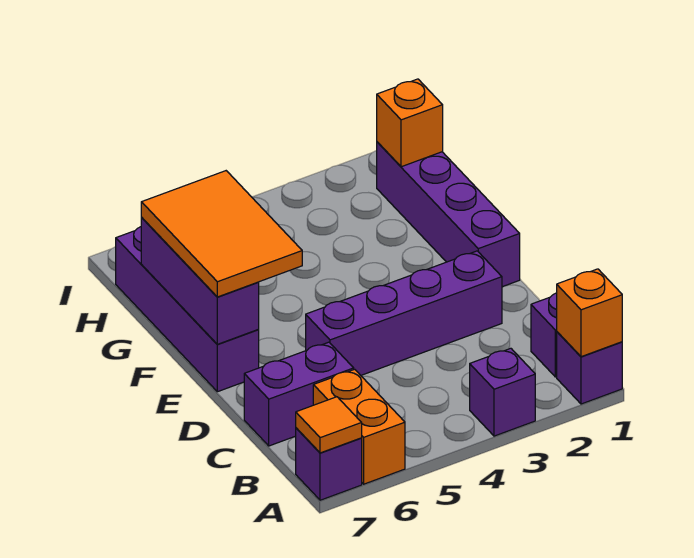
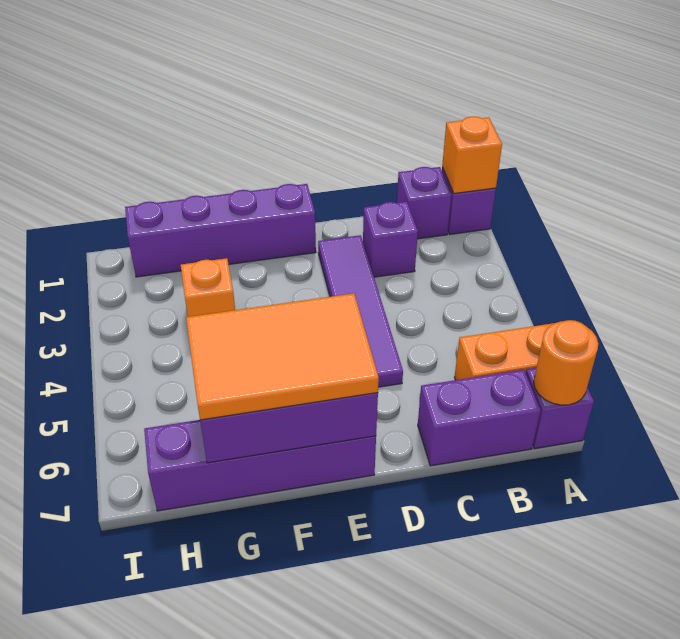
purple 1x1 brick [470,348,535,436] -> purple 1x1 brick moved to [363,202,418,277]
orange 1x1 tile [296,397,362,453] -> orange 1x1 round brick [534,320,598,405]
purple 1x2 brick [244,342,354,446] -> purple 1x2 brick turned to [418,370,541,466]
purple 1x4 brick [306,251,502,375] -> purple 1x4 tile [318,235,403,387]
orange 1x1 brick [377,79,443,167] -> orange 1x1 brick moved to [181,258,235,317]

